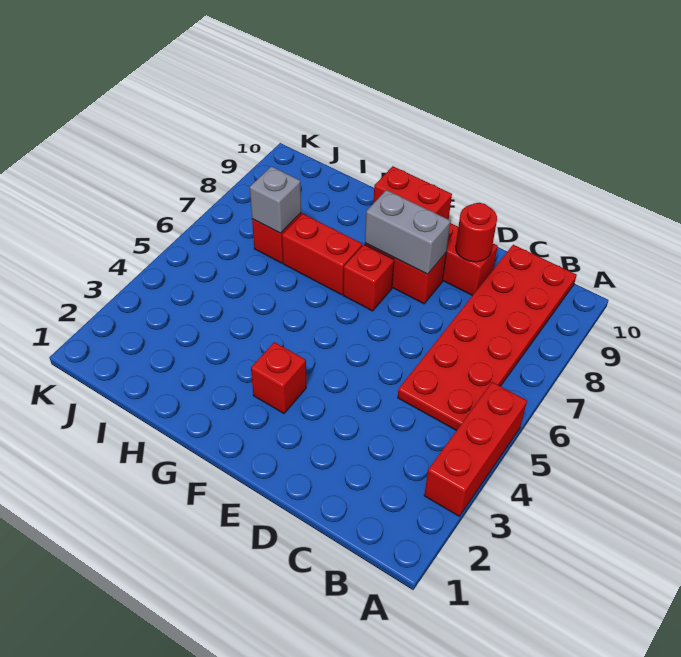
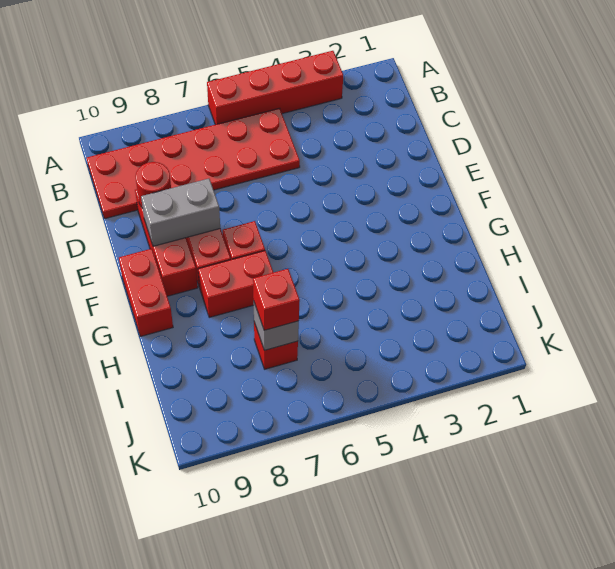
red 1x3 brick [424,382,527,516] -> red 1x4 brick [207,51,343,125]
grey 1x2 brick [365,190,450,274] -> grey 1x2 brick turned to [141,179,220,246]
red 1x1 brick [251,342,306,413] -> red 1x1 brick moved to [253,269,300,330]
red 1x2 brick [282,214,362,295] -> red 1x2 brick turned to [198,251,273,317]

